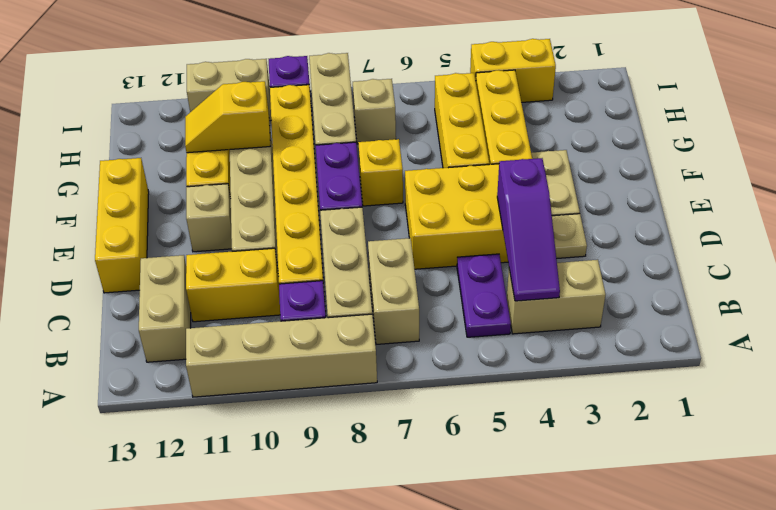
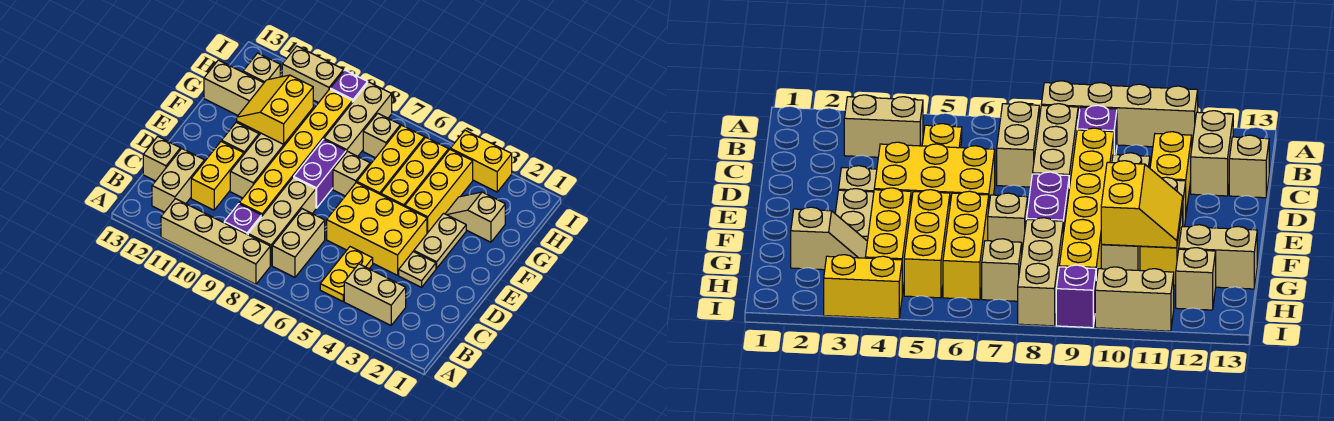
purple 1x3 slope [497,158,560,301] -> none
purple 1x2 plate [457,254,511,337] -> yellow 1x2 plate [320,247,373,301]
yellow 1x2 brick [186,248,280,322] -> yellow 1x2 brick turned to [191,141,244,210]
none -> tan 1x1 brick [143,137,181,181]
yellow 1x3 brick [95,158,149,293] -> yellow 1x3 brick moved to [357,125,425,195]
yellow 1x1 brick [358,139,403,206] -> tan 1x1 brick [333,151,370,196]
none -> tan 1x2 slope [445,192,505,242]
yellow 1x2 slope [185,81,270,153] -> yellow 2x2 slope [237,75,313,144]
none -> tan 1x2 brick [204,60,264,115]
none -> tan 1x1 brick [243,53,280,83]

